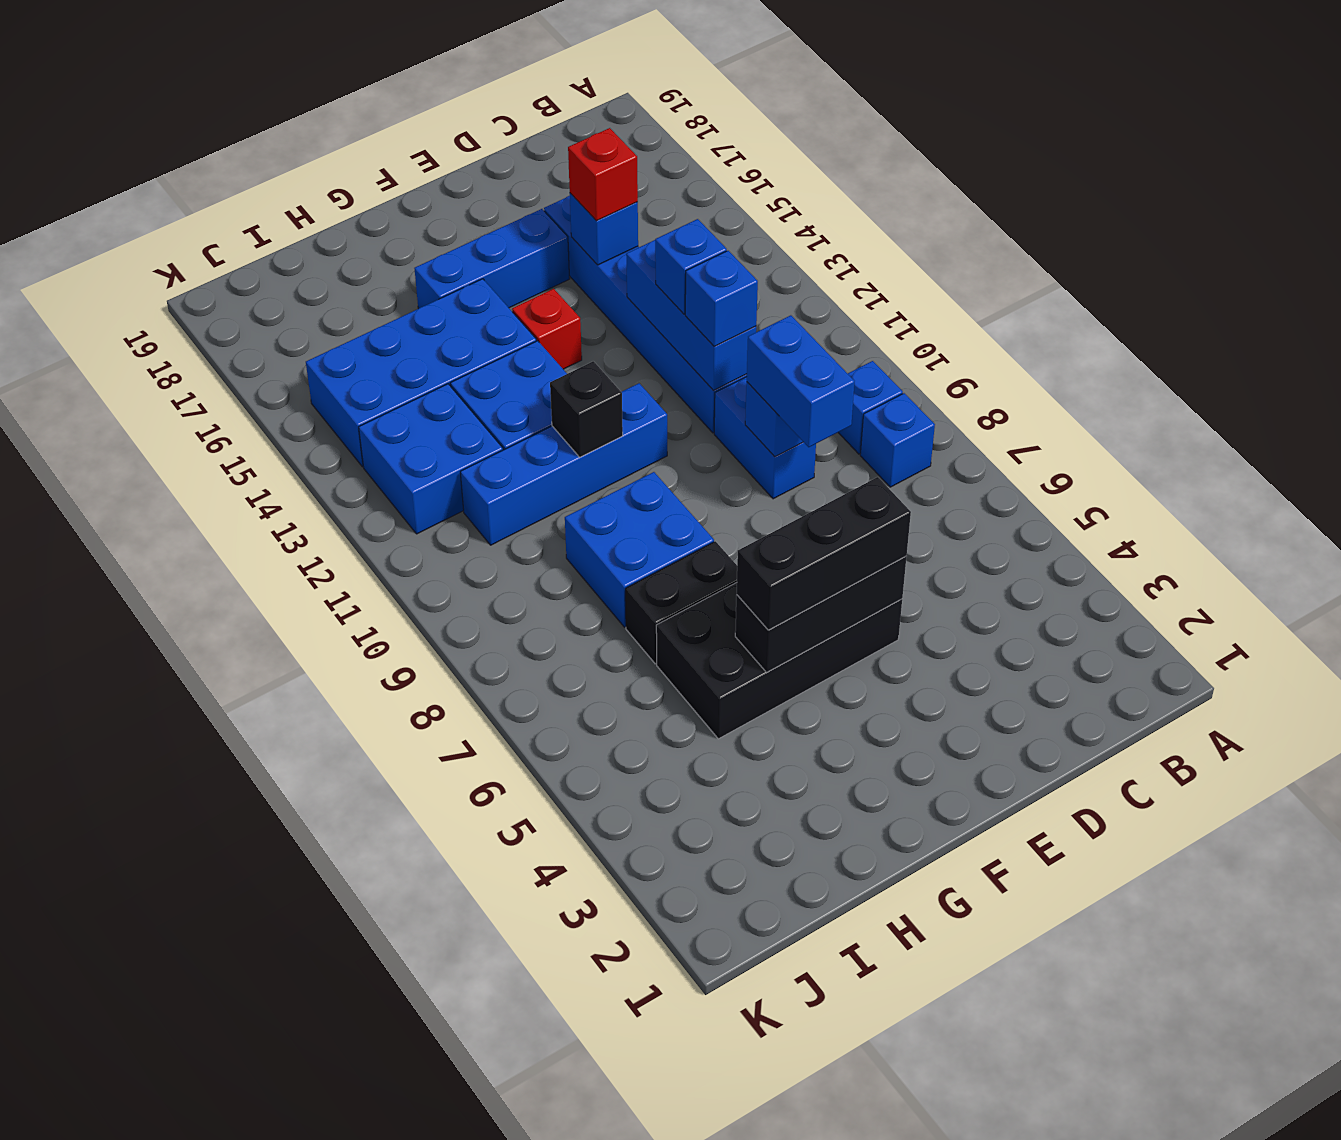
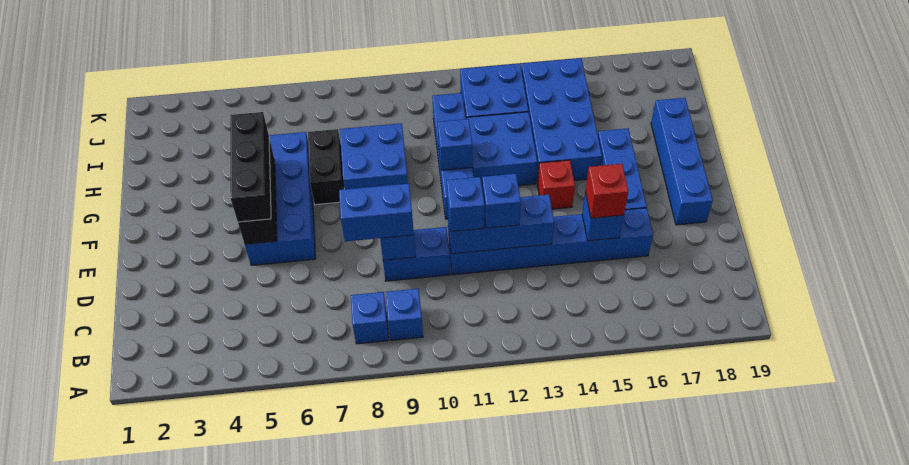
black 2x4 brick [656,583,902,739] -> blue 2x4 brick [245,132,316,265]
none -> blue 1x4 brick [651,98,713,225]
black 1x1 brick [550,361,623,457] -> blue 1x1 brick [437,119,472,170]

